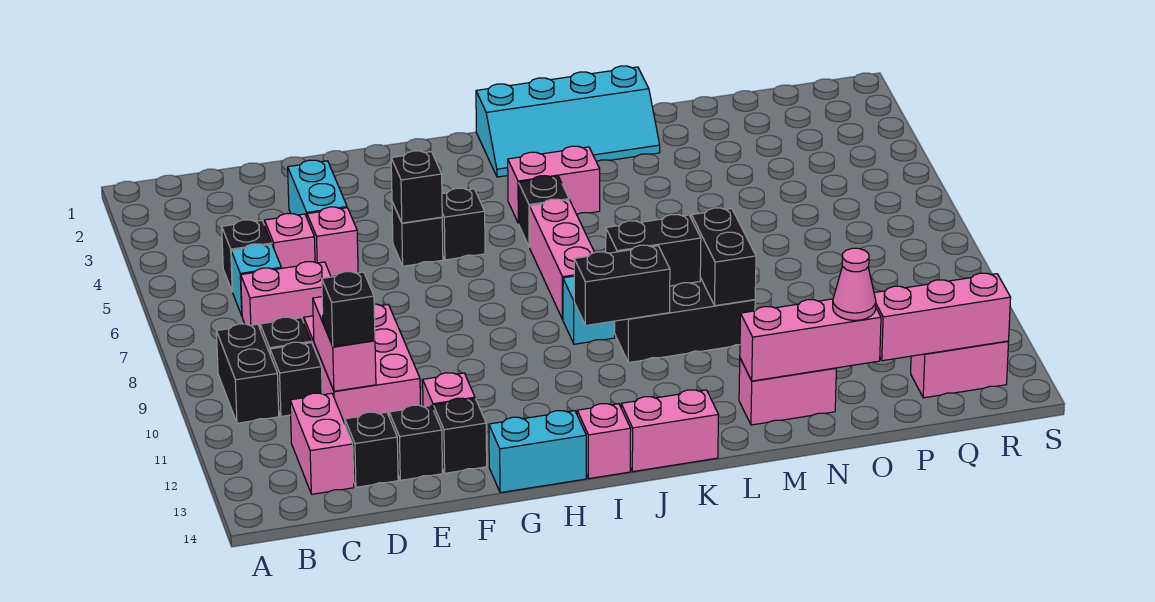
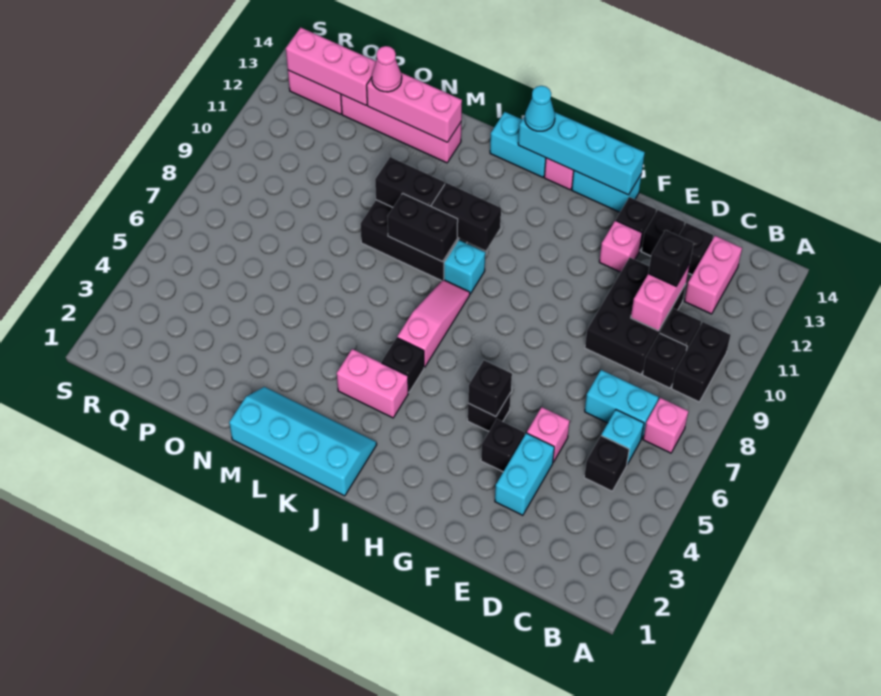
pink 1x2 brick [241,262,331,328] -> cyan 1x2 brick [585,370,659,439]
pink 1x1 brick [264,213,315,268] -> pink 1x1 brick moved to [643,398,688,453]
pink 2x3 brick [304,304,420,424] -> black 2x3 brick [585,258,686,374]
none -> cyan 1x4 brick [518,112,645,195]
black 1x1 brick [442,188,485,260] -> black 1x1 brick moved to [481,419,525,472]
pink 1x3 brick [529,199,595,319] -> pink 1x3 slope [397,280,470,367]
pink 1x2 brick [621,390,719,472] -> cyan 1x2 brick [490,112,546,177]
none -> cyan 1x1 cone [525,86,555,131]
black 1x2 brick [691,208,756,306] -> black 1x2 brick turned to [375,157,445,207]
pink 1x2 brick [739,359,836,425] -> pink 1x4 brick [341,94,461,163]

